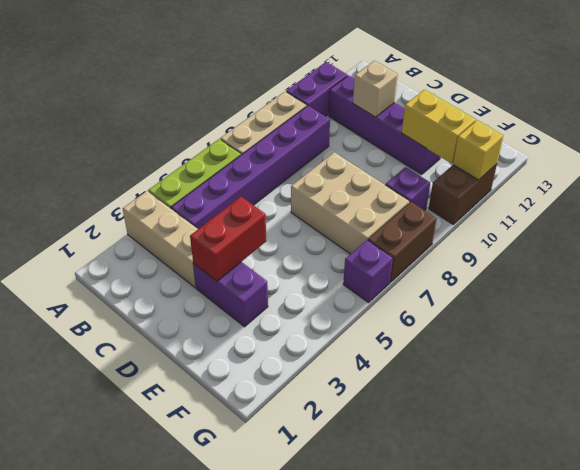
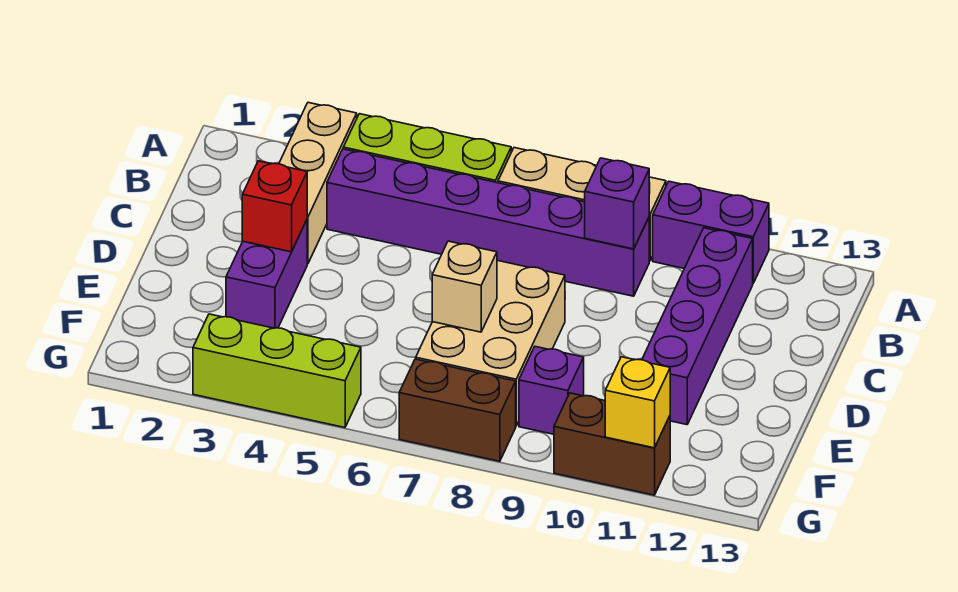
tan 1x1 brick [353,61,398,117] -> tan 1x1 brick moved to [432,241,497,332]
red 1x2 brick [190,197,266,281] -> red 1x1 brick [242,161,307,252]
yellow 1x2 brick [402,90,476,164] -> none
none -> lime 1x3 brick [193,314,361,428]
purple 1x1 brick [343,240,393,303] -> purple 1x1 brick moved to [585,158,649,249]

